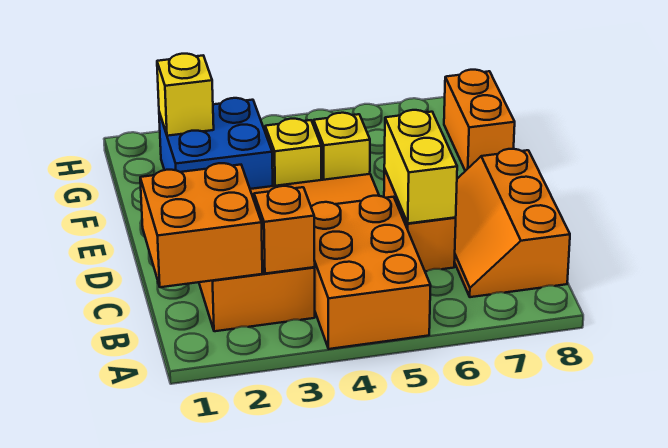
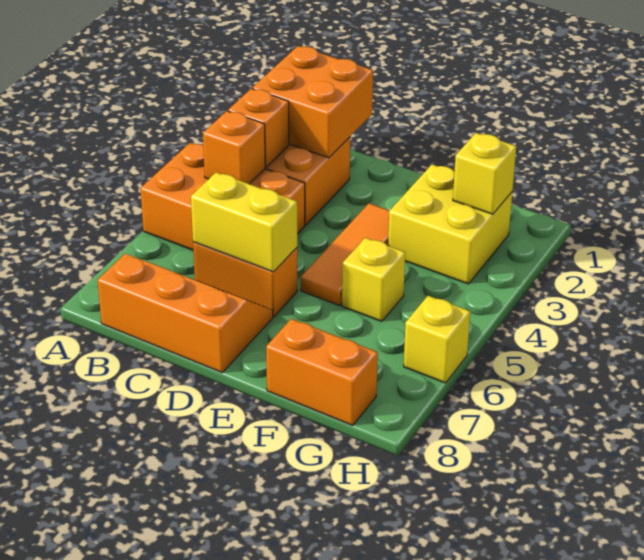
none -> orange 1x1 brick [203,111,265,184]
blue 2x2 brick [159,98,273,189] -> yellow 2x2 brick [388,165,512,284]
yellow 1x1 brick [265,119,321,186] -> yellow 1x1 brick moved to [404,296,470,383]

